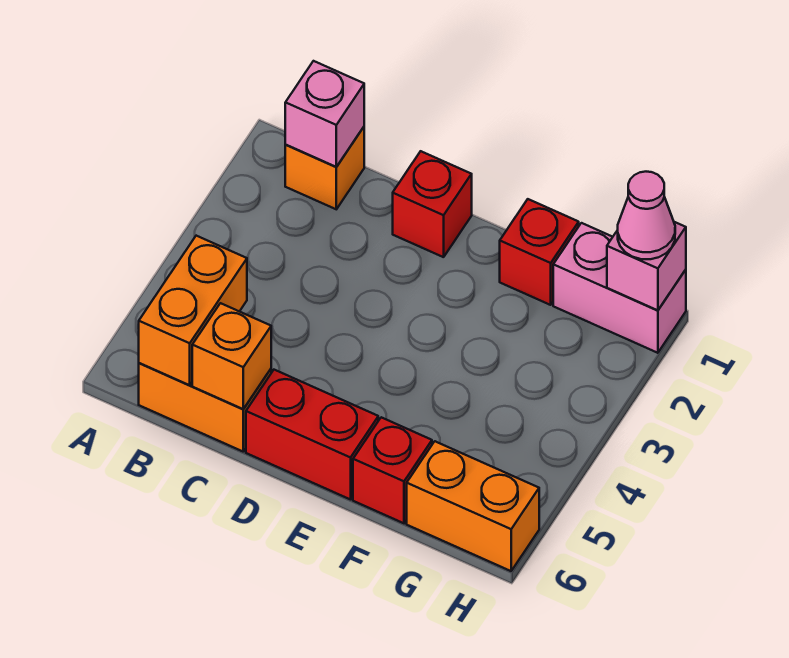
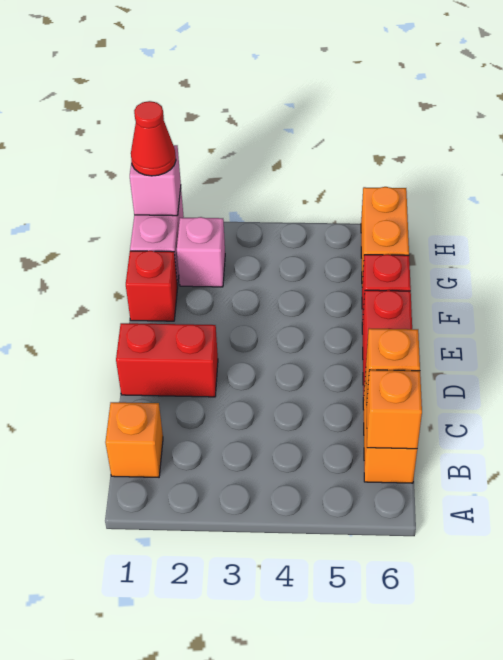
pink 1x1 brick [285,61,364,167] -> pink 1x1 brick moved to [177,217,225,287]
orange 1x2 brick [139,236,247,385] -> orange 1x1 brick [367,370,422,449]
red 1x1 brick [393,151,472,257] -> red 1x2 brick [116,323,218,397]
pink 1x1 cone [618,172,675,259] -> red 1x1 cone [131,101,176,176]

